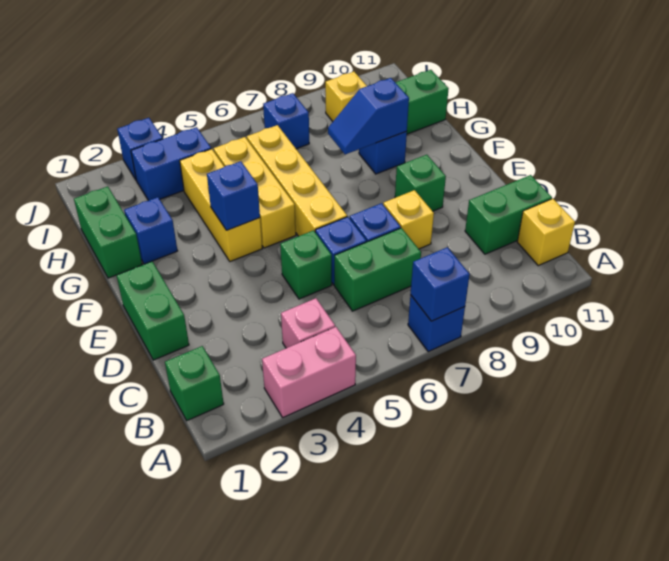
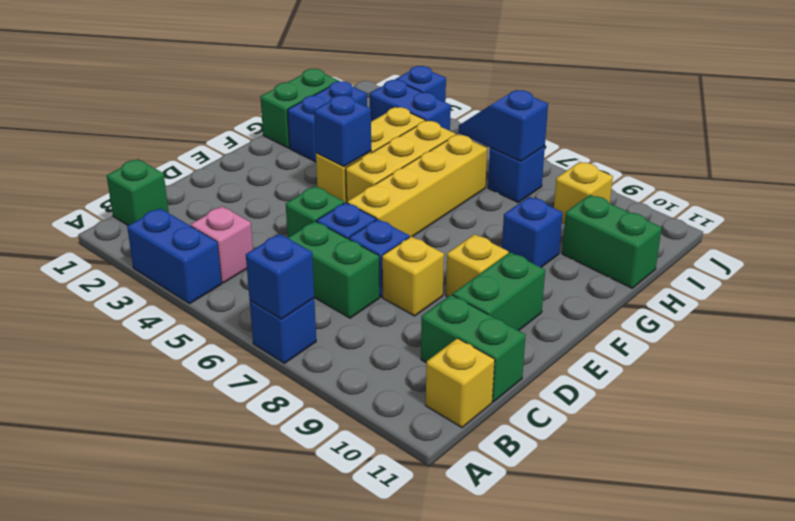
pink 1x2 brick [262,327,356,417] -> blue 1x2 brick [127,208,222,304]
green 1x2 brick [116,261,189,360] -> green 1x2 brick moved to [453,252,545,331]
green 1x1 brick [395,155,446,211] -> yellow 1x1 brick [446,234,508,297]
blue 1x1 brick [124,197,177,264] -> blue 1x2 brick [288,81,367,162]
blue 1x2 slope [328,78,409,154] -> blue 1x2 slope moved to [458,90,548,161]

